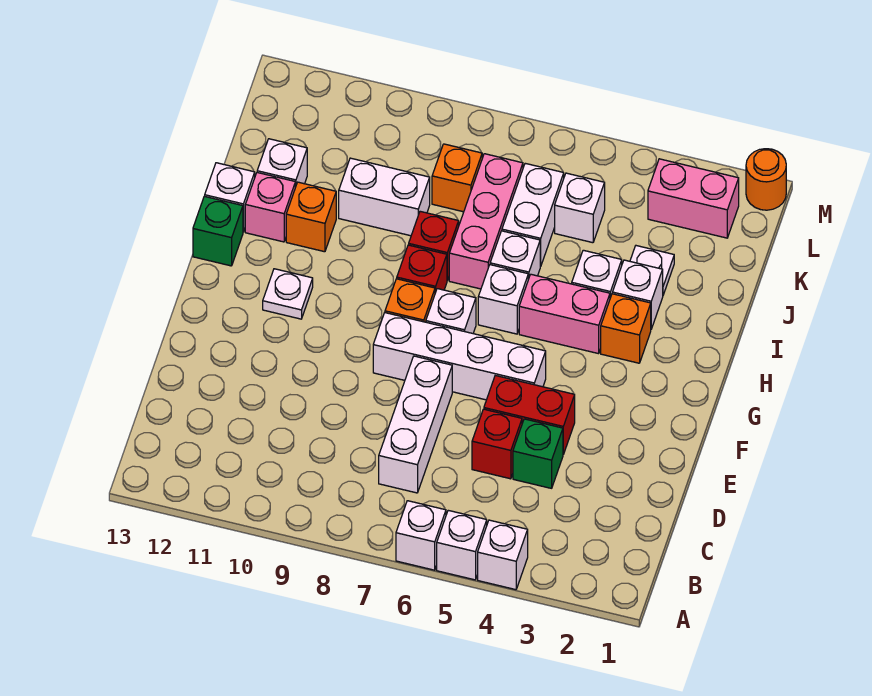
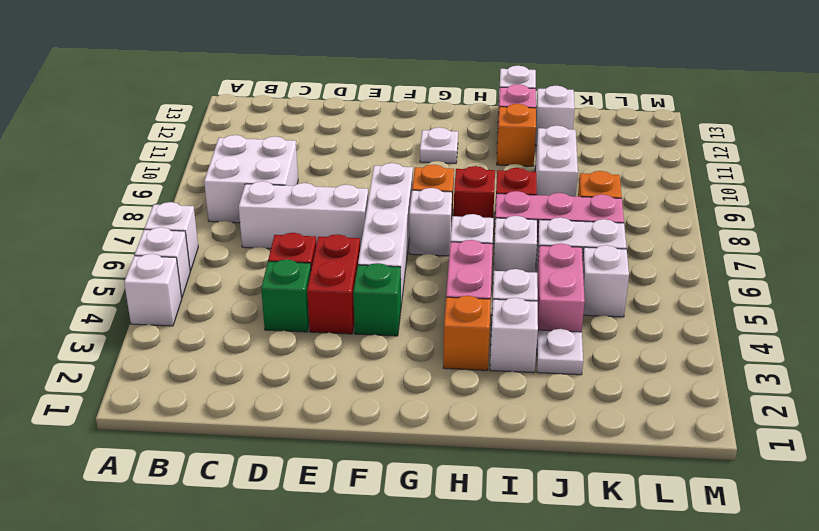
none -> white 2x2 brick [204,135,298,223]
green 1x1 brick [193,196,243,266] -> green 1x1 brick moved to [353,263,401,336]
pink 1x2 brick [648,159,739,238] -> pink 1x2 brick moved to [537,243,585,332]
orange 1x1 round brick [746,149,786,210] -> none

